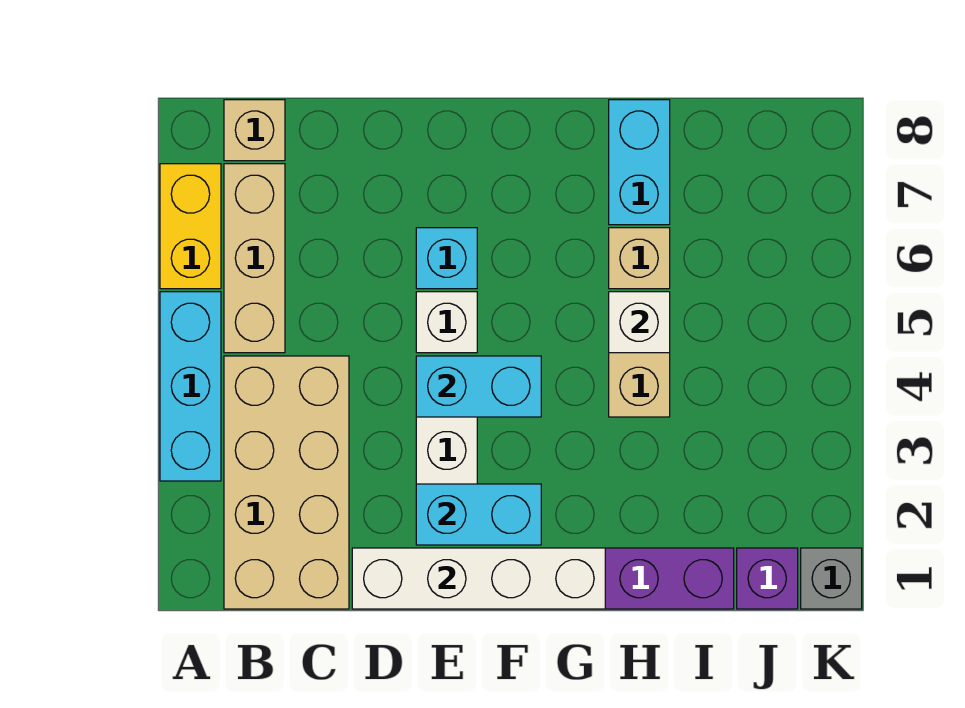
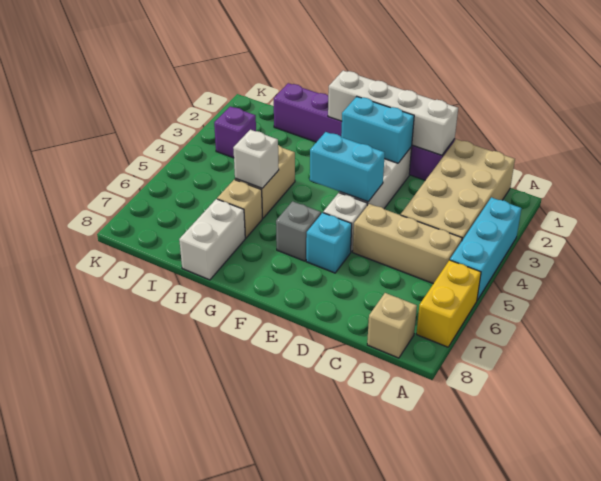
tan 1x3 brick [224,164,285,353] -> tan 1x3 brick turned to [353,204,462,284]
cyan 1x2 brick [609,100,670,225] -> white 1x2 brick [179,199,245,280]
purple 1x1 brick [737,548,798,609] -> purple 1x1 brick moved to [214,106,256,158]
grey 1x1 brick [801,548,862,609] -> grey 1x1 brick moved to [276,201,321,261]

